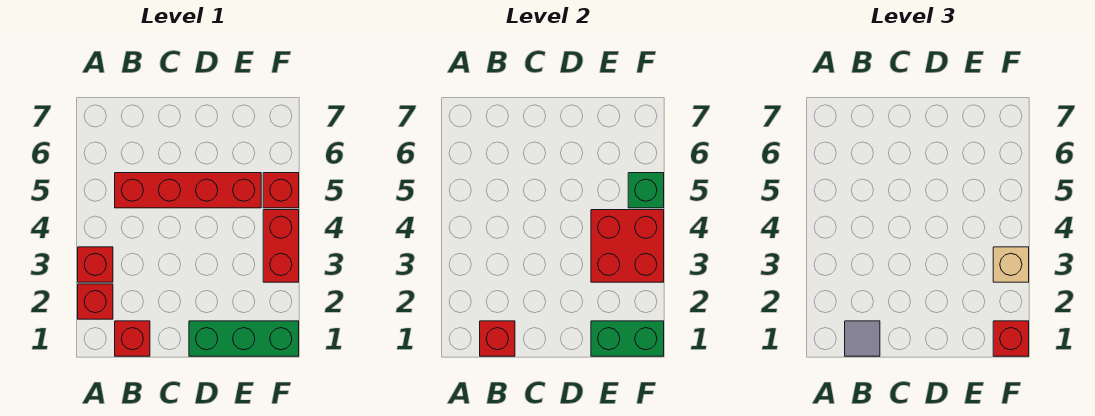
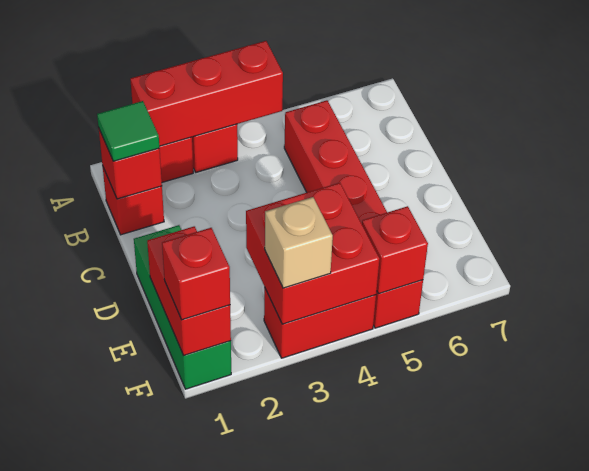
none -> red 1x3 brick [130,41,283,146]
grey 1x1 tile [845,321,880,356] -> green 1x1 tile [97,101,160,161]
green 1x2 brick [591,321,664,356] -> red 1x2 brick [147,226,231,355]
green 1x1 brick [628,173,664,208] -> red 1x1 brick [362,206,428,294]

